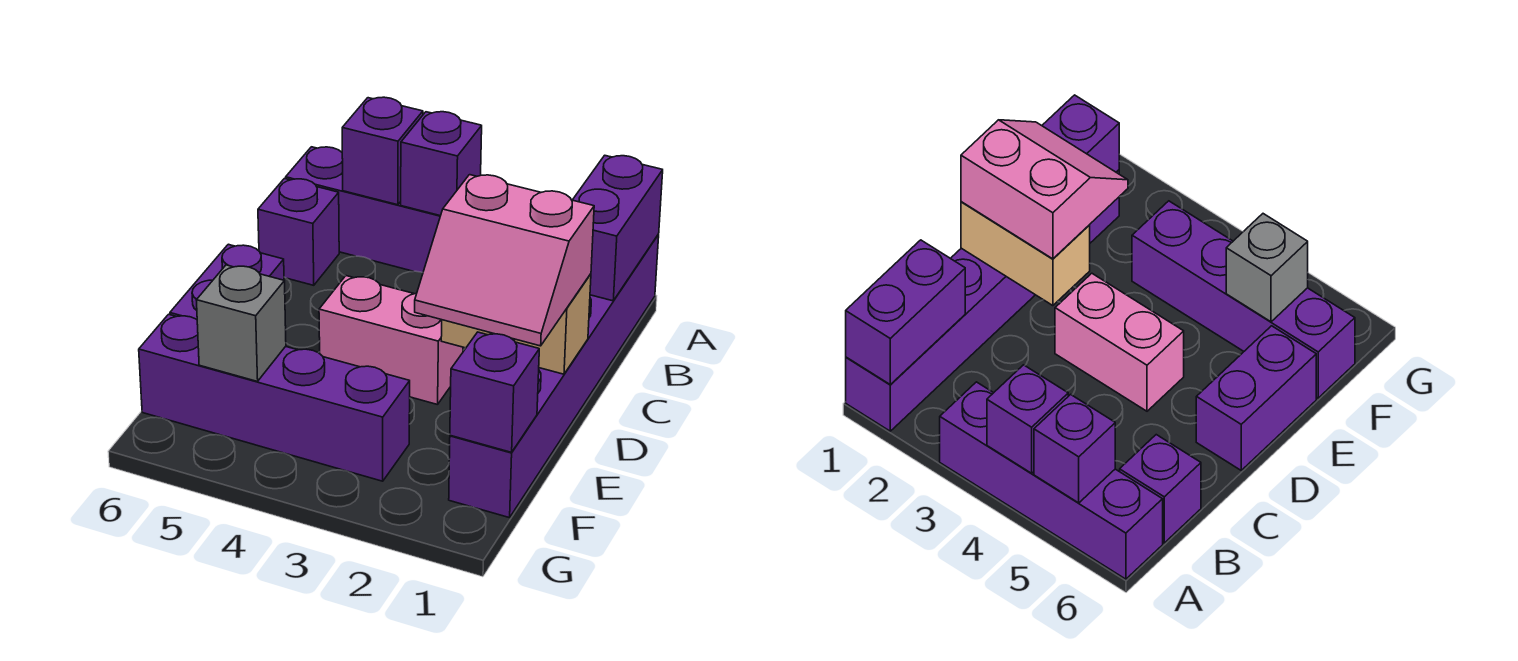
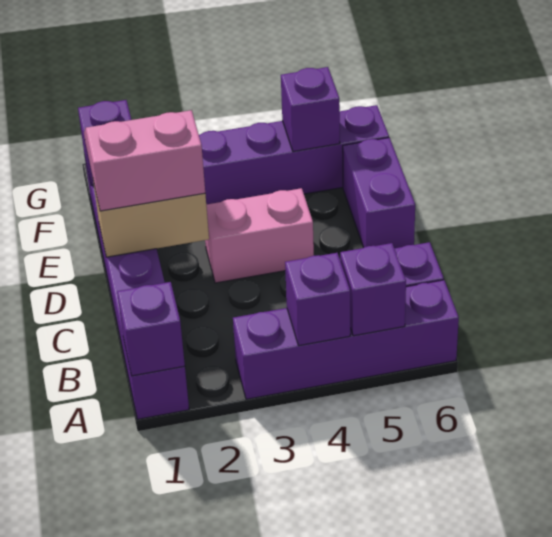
purple 1x2 brick [573,155,663,301] -> purple 1x1 brick [117,282,185,376]
grey 1x1 brick [197,265,286,381] -> purple 1x1 brick [281,67,340,152]

